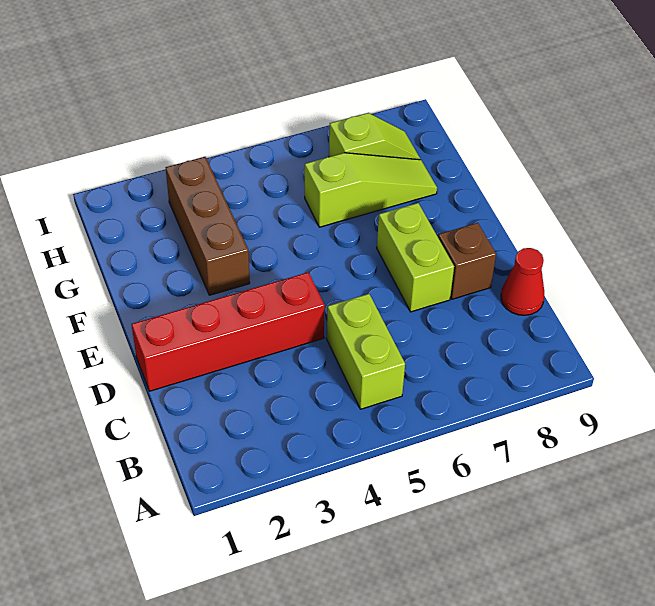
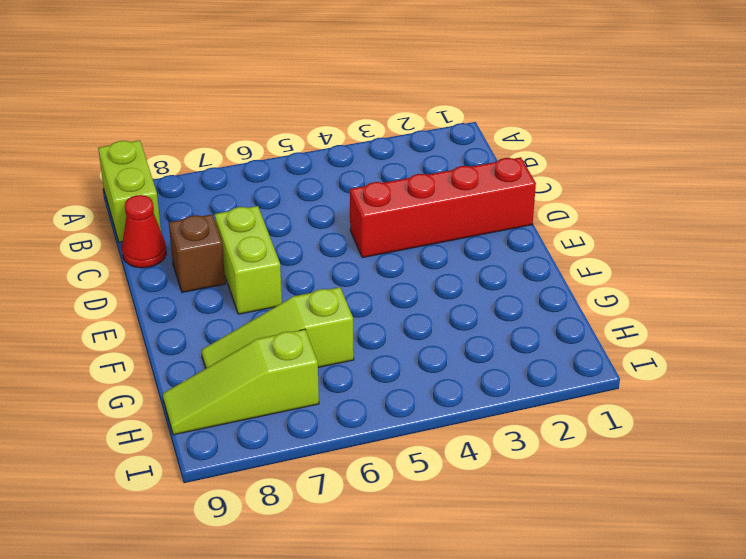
lime 1x2 brick [327,294,405,409] -> lime 1x2 brick moved to [98,140,161,242]
brown 1x3 brick [166,157,250,295] -> none
lime 1x2 slope [329,113,420,160] -> lime 1x3 slope [163,329,319,435]

